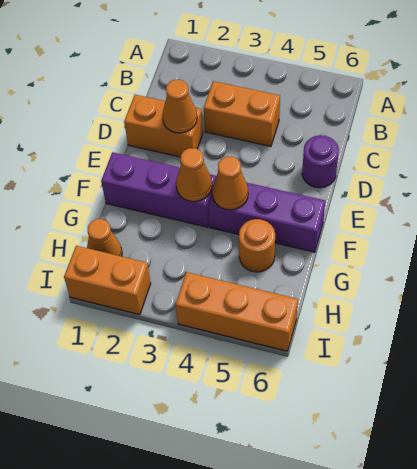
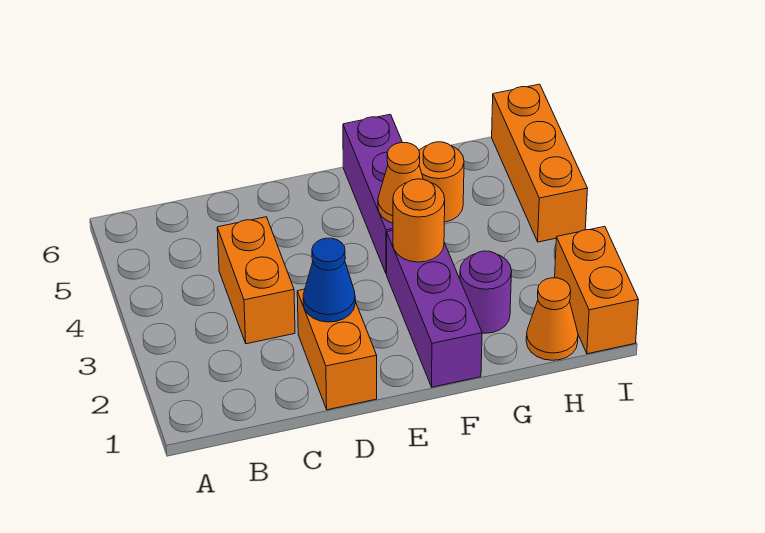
orange 1x1 cone [162,80,197,133] -> blue 1x1 cone [303,238,355,322]
purple 1x1 round brick [302,135,339,188] -> purple 1x1 round brick moved to [460,251,512,333]
orange 1x1 cone [176,148,212,202] -> orange 1x1 round brick [393,179,445,262]

